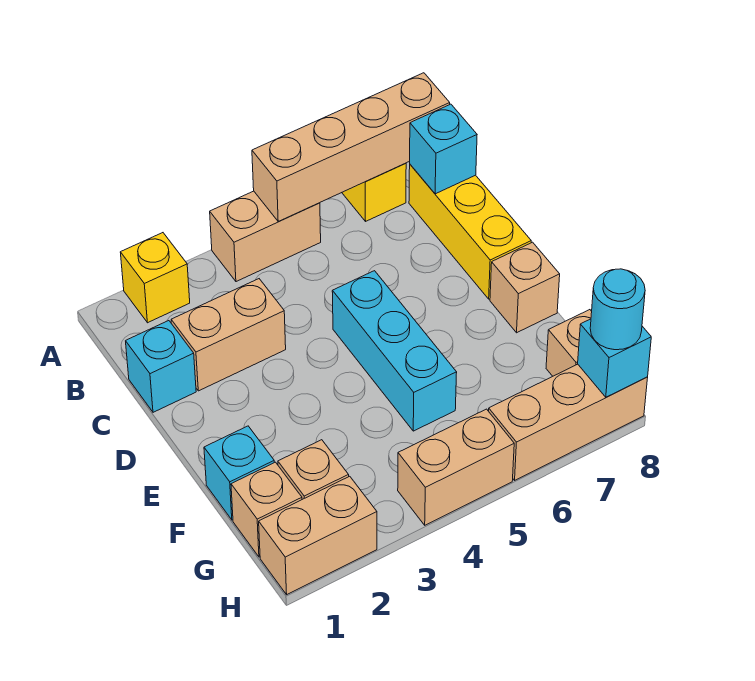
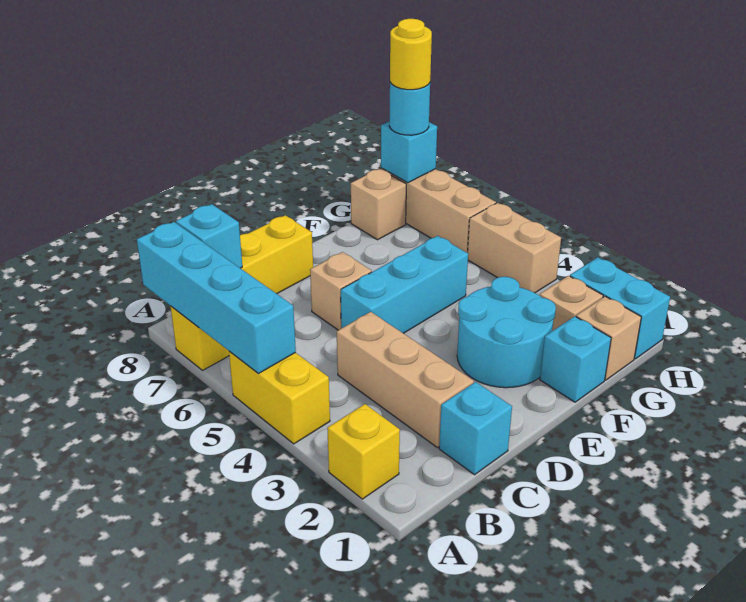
tan 1x2 brick [210,191,321,282] -> yellow 1x2 brick [229,351,330,444]
tan 1x4 brick [252,73,450,221] -> cyan 1x4 brick [137,222,296,374]
tan 1x2 brick [171,279,286,391] -> tan 1x3 brick [337,312,474,448]
none -> cyan 2x2 round brick [457,277,556,388]
tan 1x1 brick [490,242,560,333] -> tan 1x1 brick moved to [310,252,372,330]
tan 1x2 brick [259,476,377,595] -> cyan 1x2 brick [570,257,670,359]
none -> yellow 1x1 round brick [390,19,432,90]

